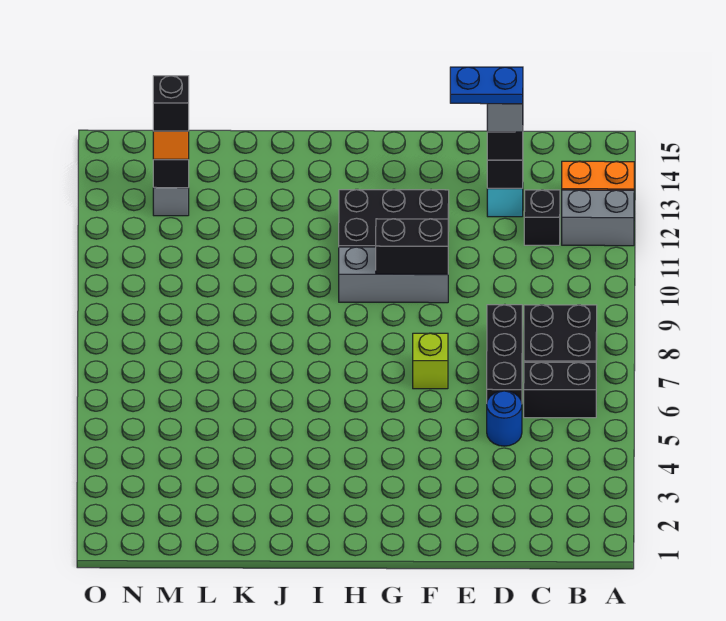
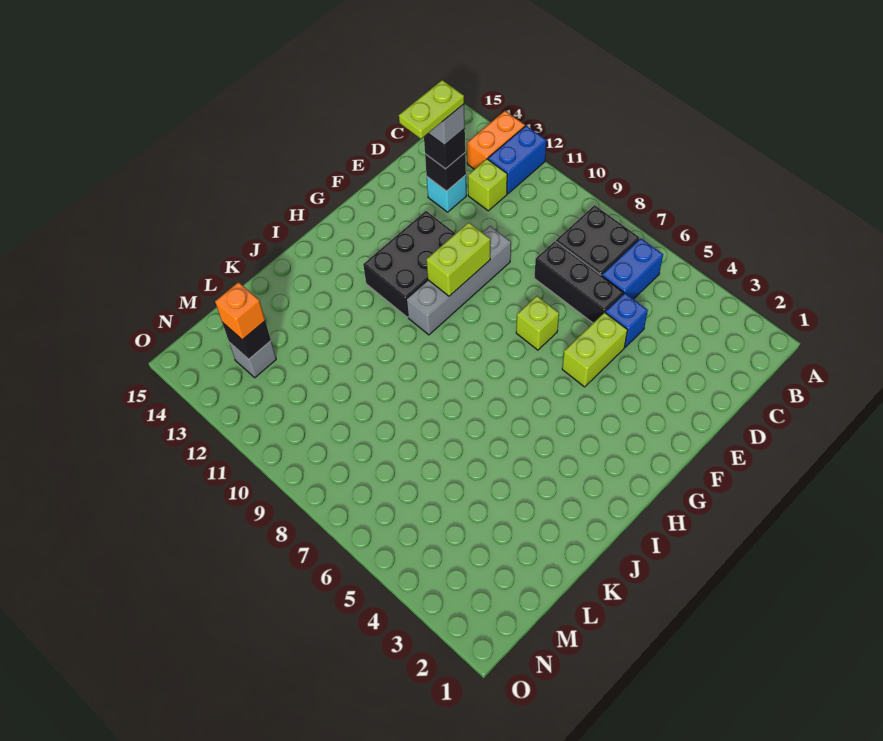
grey 1x2 brick [562,190,634,246] -> blue 1x2 brick [488,126,546,194]
black 1x2 brick [524,362,596,418] -> blue 1x2 brick [602,238,663,299]
black 1x1 brick [524,190,560,245] -> lime 1x1 brick [468,159,507,211]
blue 1x1 round brick [487,391,522,446] -> blue 1x1 brick [605,293,648,347]
blue 1x2 plate [450,67,523,104] -> lime 1x2 plate [399,80,464,139]
none -> lime 1x2 brick [562,312,627,387]
grey 1x3 brick [339,247,448,303] -> grey 1x4 brick [406,226,511,335]
black 1x2 brick [376,219,448,274] -> lime 1x2 brick [426,222,490,296]
black 1x1 brick [153,76,189,131] -> none

